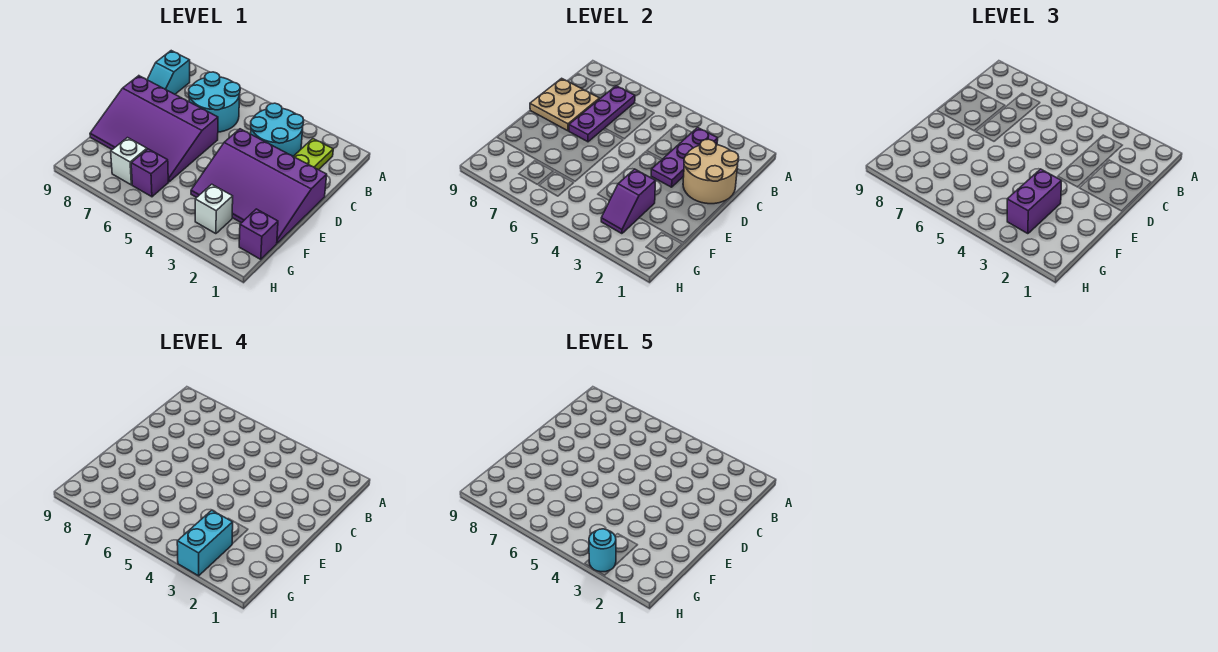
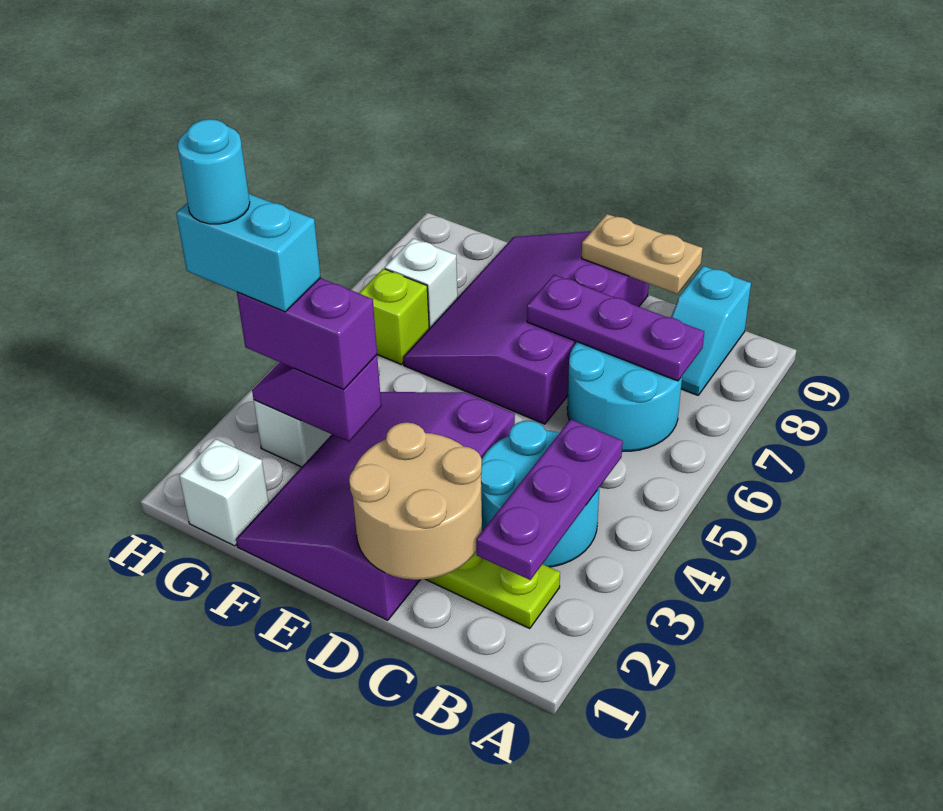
purple 1x3 plate [651,128,718,187] -> purple 1x3 plate turned to [476,419,623,580]
cyan 1x2 slope [147,51,190,94] -> cyan 1x2 slope turned to [671,266,751,395]
tan 2x2 plate [530,78,600,131] -> tan 1x2 plate [582,214,703,294]
purple 1x1 brick [239,209,278,259] -> white 1x1 brick [179,439,269,546]
purple 1x1 brick [131,149,168,197] -> lime 1x1 brick [359,269,429,364]

